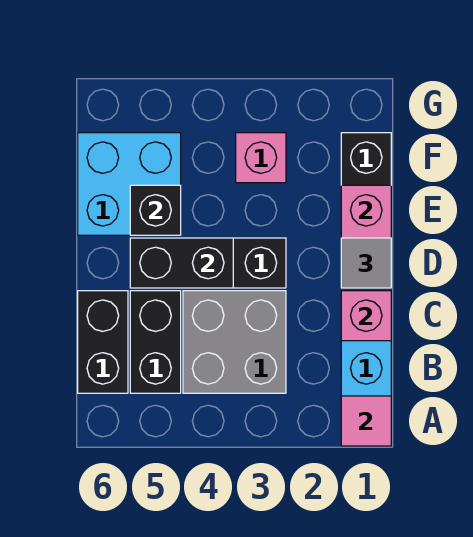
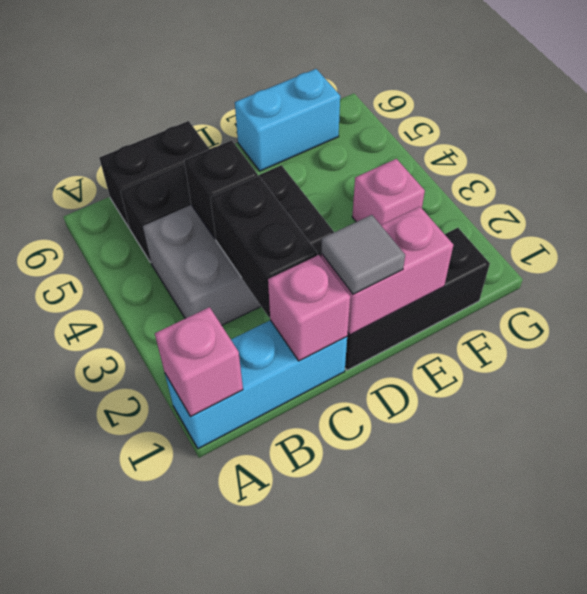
pink 1x1 tile [341,396,391,446] -> pink 1x1 brick [155,307,243,417]
black 1x2 brick [130,238,233,288] -> black 1x2 brick moved to [210,176,317,317]
cyan 2x2 brick [78,133,181,235] -> cyan 1x2 brick [235,69,340,171]
black 1x1 brick [130,185,181,235] -> black 1x1 brick moved to [184,140,258,238]

